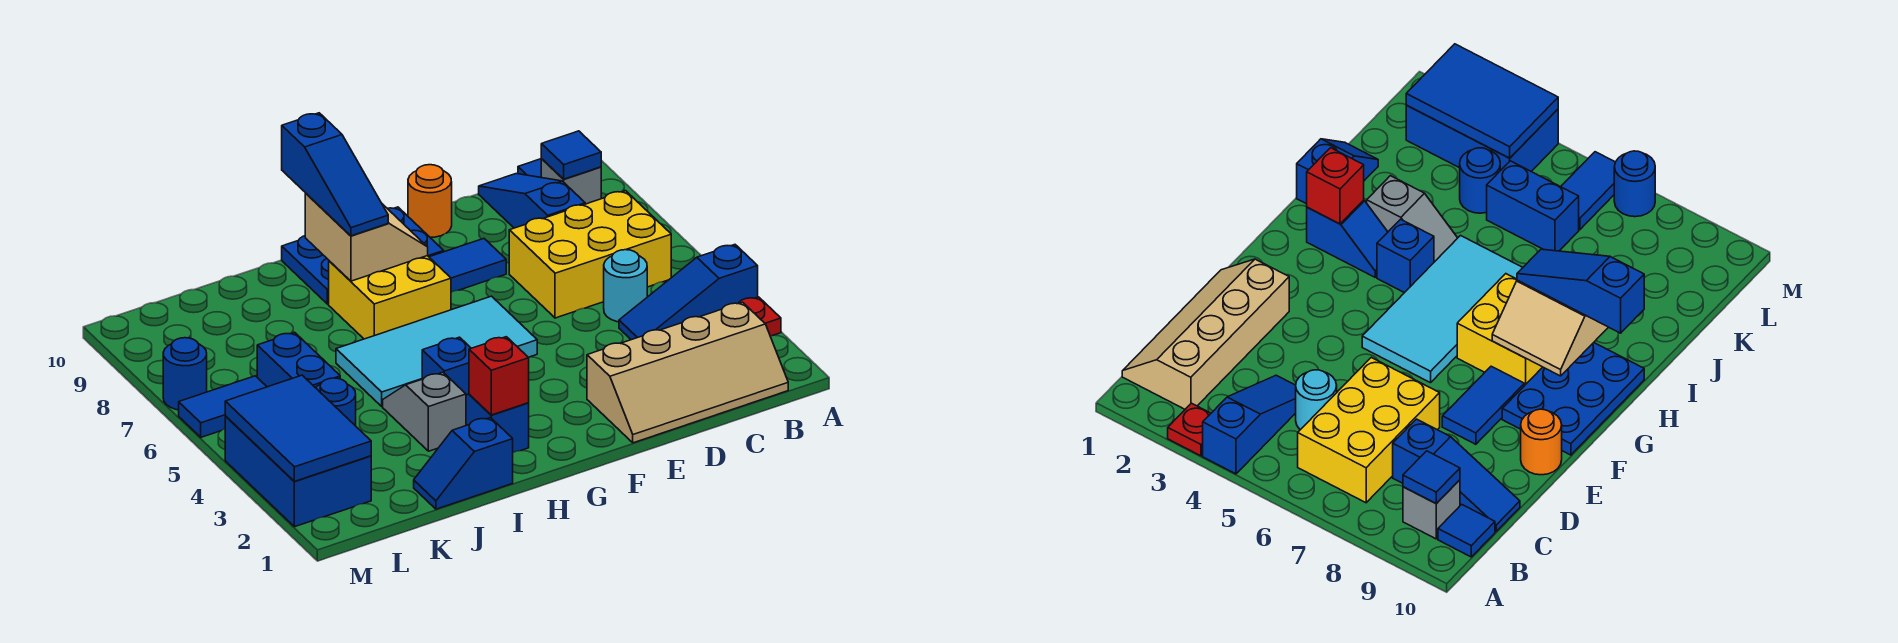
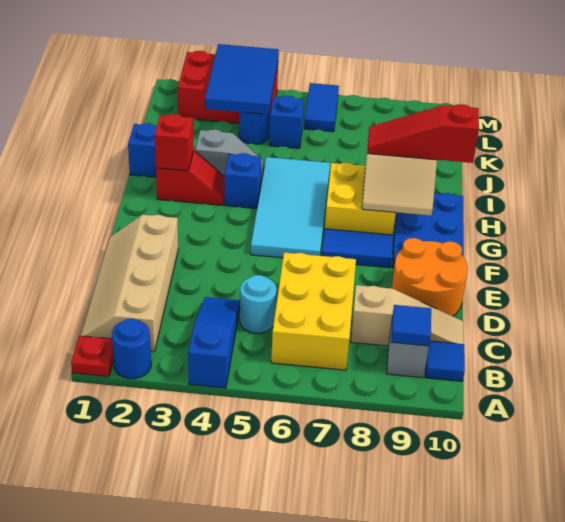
red 1x1 plate [738,297,781,336] -> red 1x1 plate moved to [71,336,114,377]
blue 1x3 slope [479,174,585,228] -> tan 1x3 slope [351,285,464,346]
blue 1x2 tile [429,239,506,292] -> blue 1x2 tile turned to [322,229,393,268]
orange 1x1 round brick [408,165,452,237] -> orange 2x2 round brick [392,238,468,316]
blue 1x2 slope [466,394,529,452] -> red 1x2 slope [156,151,225,205]
blue 1x3 slope [282,113,388,236] -> red 1x3 slope [367,104,479,163]
blue 1x2 brick [257,332,340,388] -> blue 1x1 brick [269,96,304,148]
blue 2x3 brick [225,416,371,527] -> red 2x3 brick [178,51,278,123]
blue 2x3 tile [225,375,371,481] -> blue 2x3 tile turned to [205,44,279,114]
blue 1x1 round brick [163,338,207,410] -> blue 1x1 round brick moved to [112,319,151,379]

